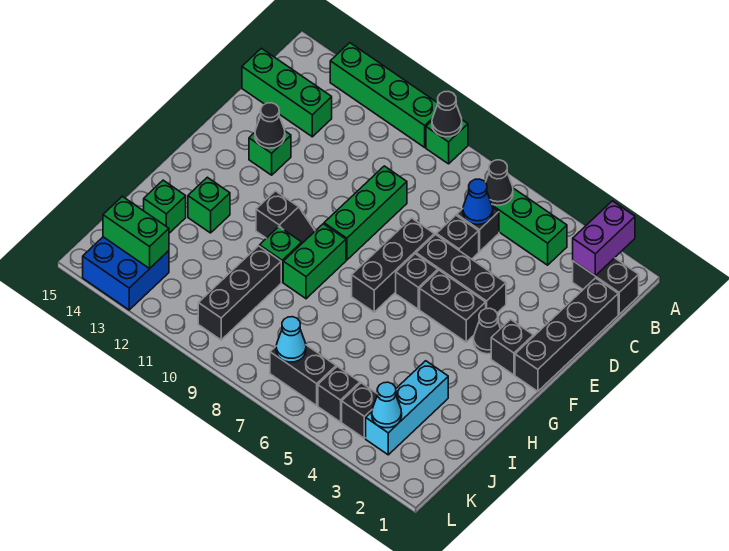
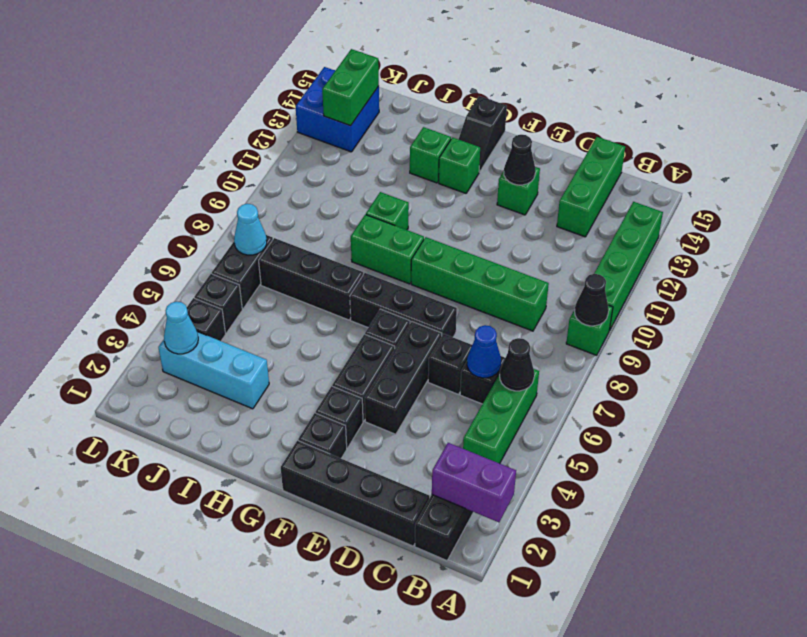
green 1x3 brick [324,166,407,260] -> green 1x4 brick [411,237,549,331]
black 1x1 cone [474,308,500,354] -> black 1x1 brick [316,386,363,448]
black 1x2 slope [256,191,315,243] -> black 1x2 slope moved to [459,96,507,172]
black 1x3 brick [198,246,281,340] -> black 1x3 brick moved to [259,238,363,320]
green 1x1 brick [144,180,186,233] -> green 1x1 brick moved to [439,138,480,193]

